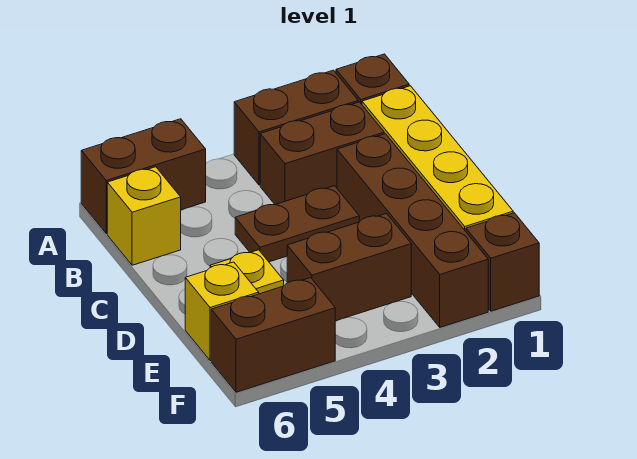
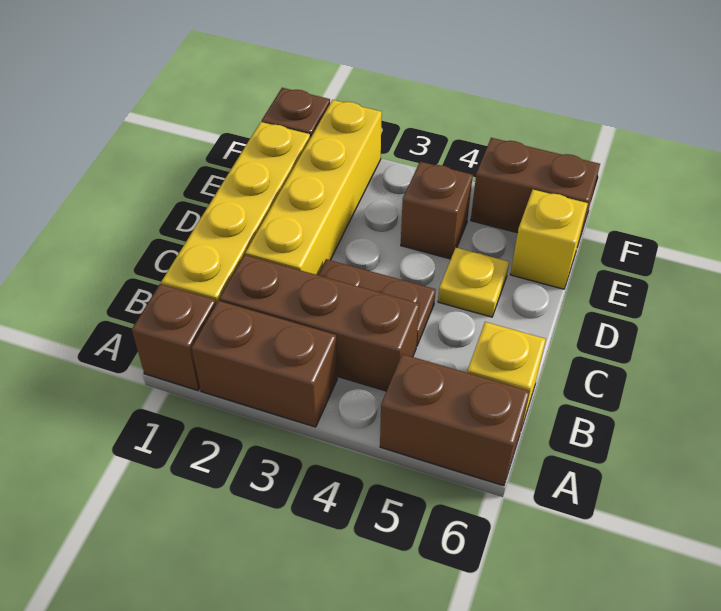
brown 1x2 brick [260,102,384,205] -> brown 1x3 brick [220,255,419,391]
brown 1x4 brick [337,134,488,327] -> yellow 1x4 brick [246,100,382,275]
brown 1x2 brick [287,214,411,321] -> brown 1x1 brick [401,162,473,259]

